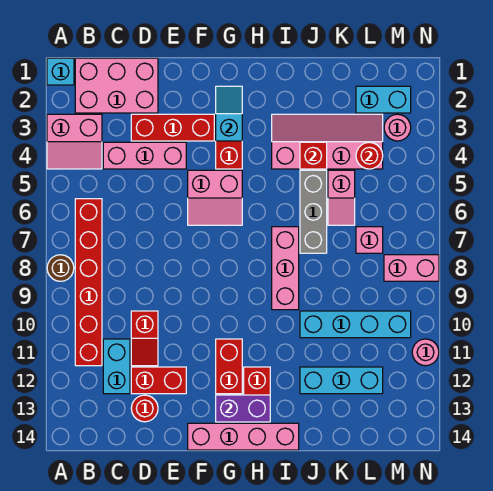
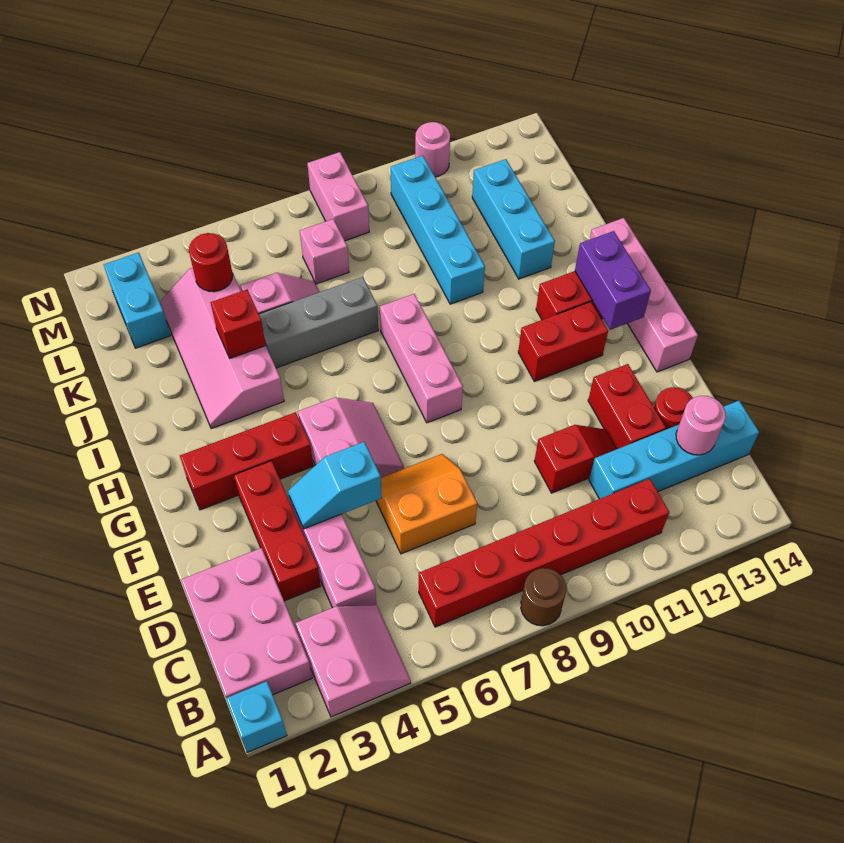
cyan 1x2 brick [103,339,130,394] -> cyan 1x4 brick [589,401,759,499]
none -> orange 2x2 slope [376,454,477,554]
cyan 1x2 slope [216,86,242,141] -> cyan 1x2 slope moved to [288,442,382,529]
pink 1x3 brick [272,227,299,310] -> pink 1x3 brick turned to [380,294,463,423]
pink 1x1 round brick [384,114,411,141] -> pink 1x1 round brick moved to [676,396,726,455]

